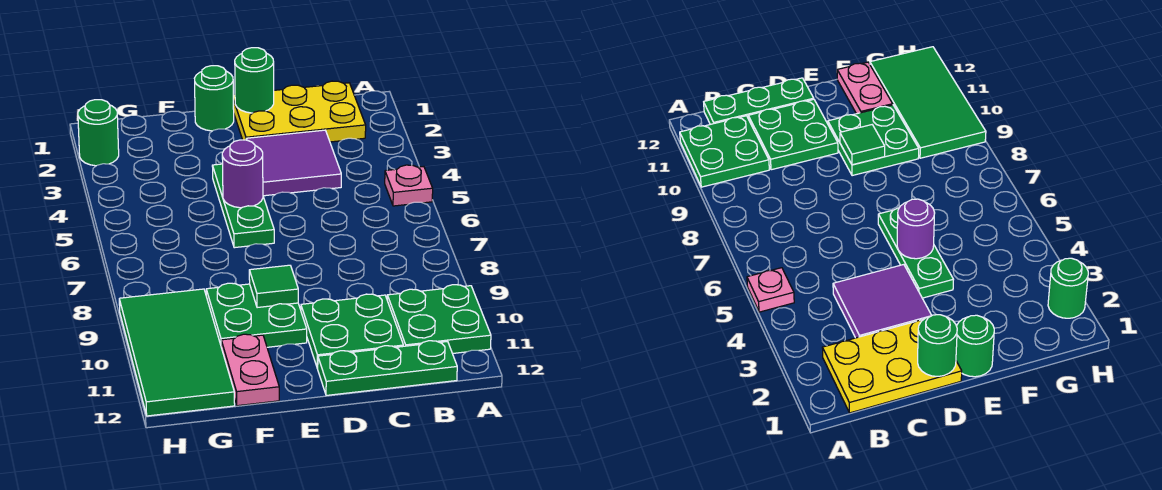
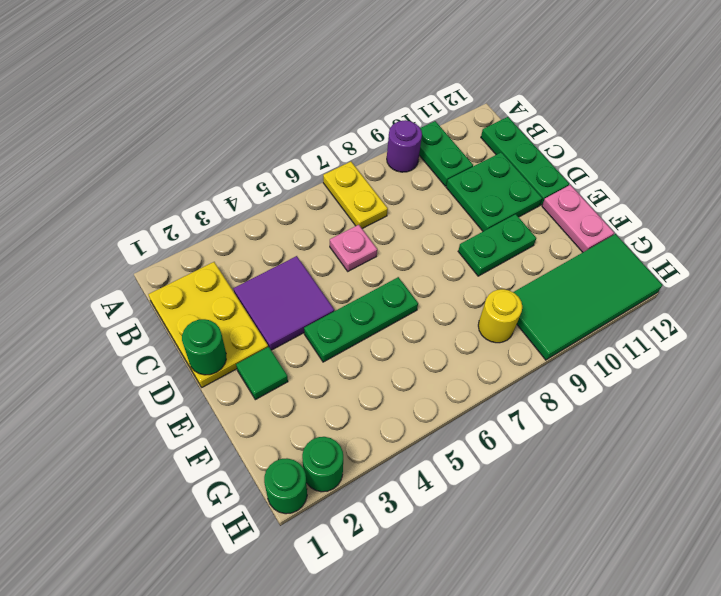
pink 1x1 plate [385,165,433,206] -> pink 1x1 plate moved to [330,225,377,271]
none -> yellow 1x2 plate [323,162,388,229]
green 2x2 plate [387,285,491,354] -> green 1x2 plate [419,121,473,186]
green 1x1 round brick [194,66,234,131] -> green 1x1 round brick moved to [264,458,307,514]
purple 1x1 round brick [222,140,263,208] -> purple 1x1 round brick moved to [387,120,422,172]
green 2x2 plate [206,283,307,347] -> green 1x2 plate [458,214,536,276]
green 1x1 tile [249,265,298,308] -> green 1x1 tile moved to [236,347,288,400]
pink 1x2 plate [221,334,279,406] -> pink 1x2 plate turned to [542,185,614,252]
none -> yellow 1x1 round brick [478,289,522,343]

